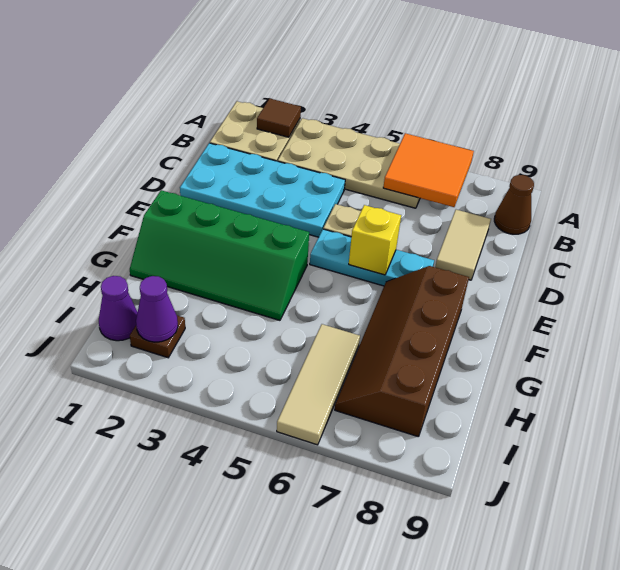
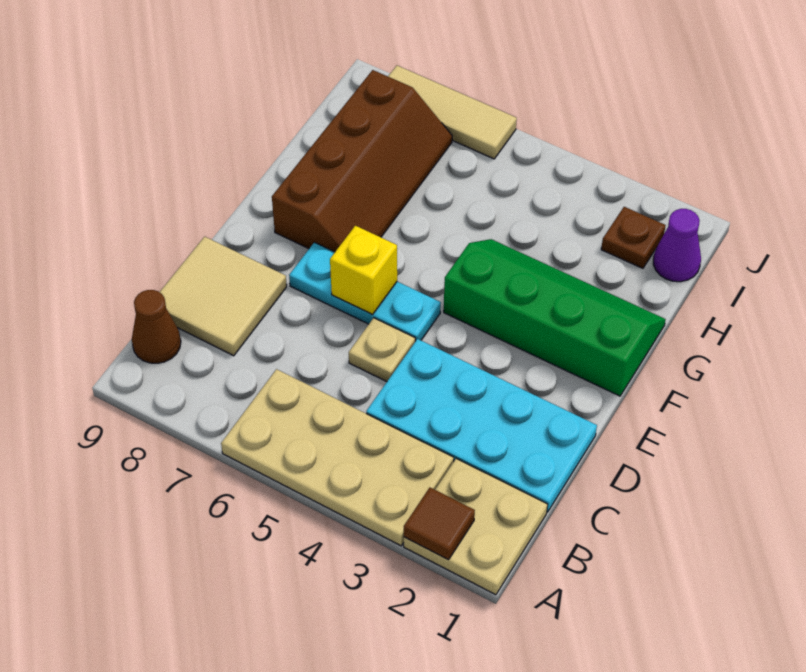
orange 2x2 tile [383,133,474,207] -> none
tan 1x2 tile [435,210,491,280] -> tan 2x2 tile [160,237,287,356]
tan 1x3 tile [277,324,360,445] -> tan 1x3 tile turned to [388,66,517,159]
purple 1x1 cone [136,276,178,342] -> none

